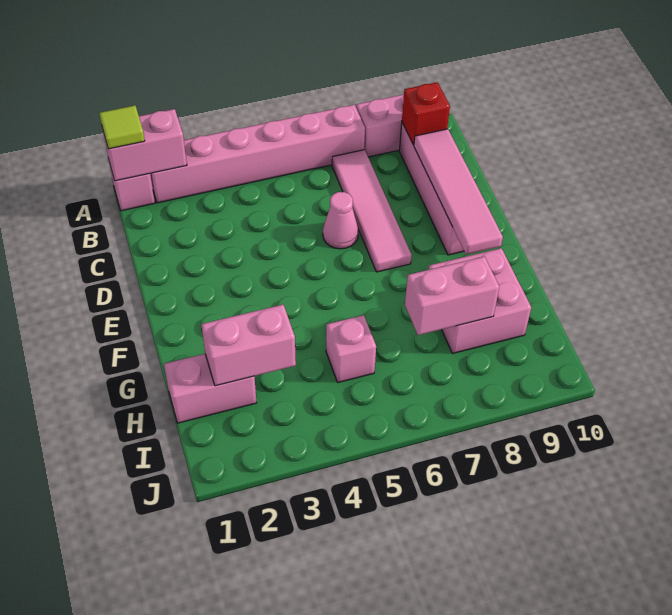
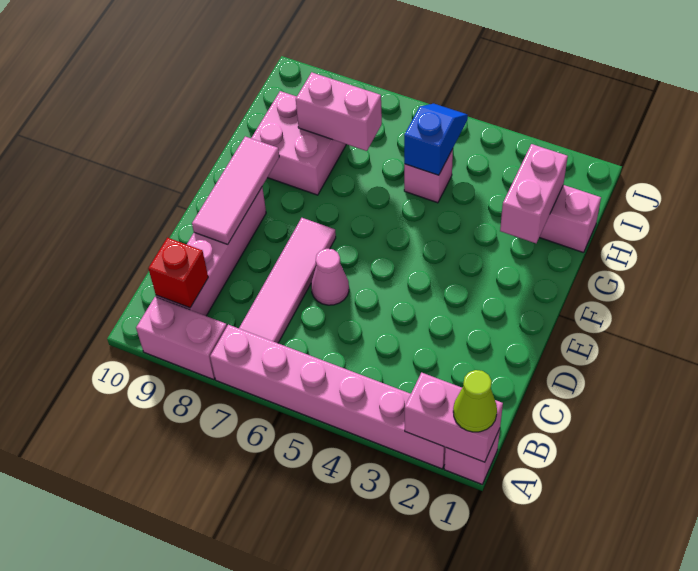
lime 1x1 tile [99,106,145,149] -> lime 1x1 cone [453,370,497,432]
pink 1x4 tile [414,129,503,255] -> pink 1x3 tile [192,137,279,244]
pink 1x2 brick [201,305,296,386] -> pink 1x2 brick turned to [500,144,568,243]
none -> blue 1x2 slope [404,104,468,175]

